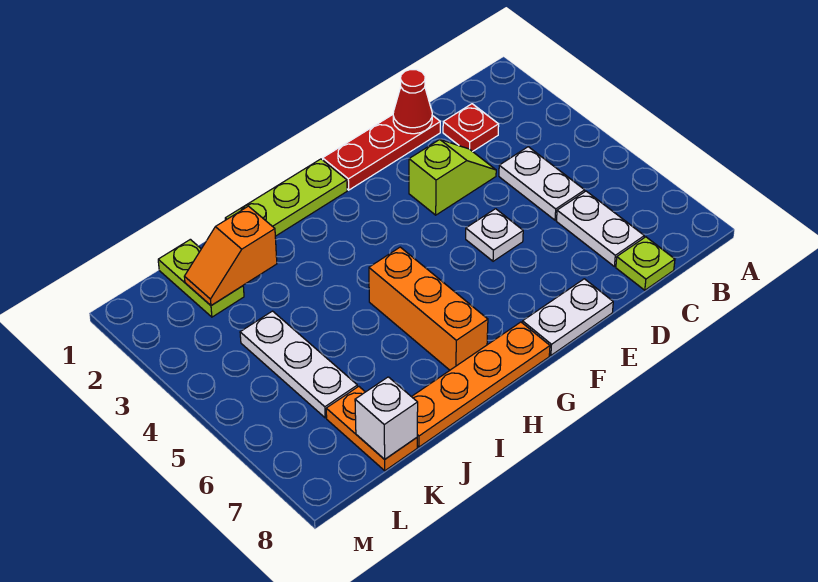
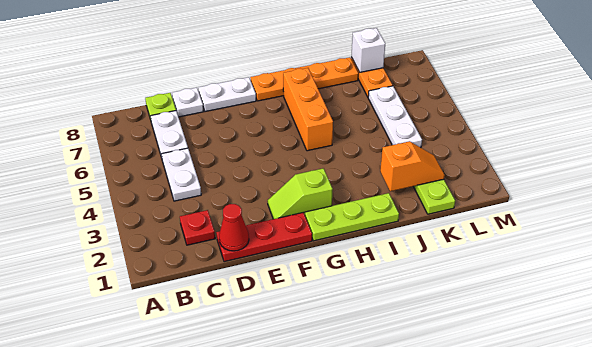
lime 1x2 slope [409,140,496,215] -> lime 1x2 slope moved to [268,168,333,219]
white 1x1 plate [466,209,523,261] -> white 1x1 plate moved to [172,88,204,117]

